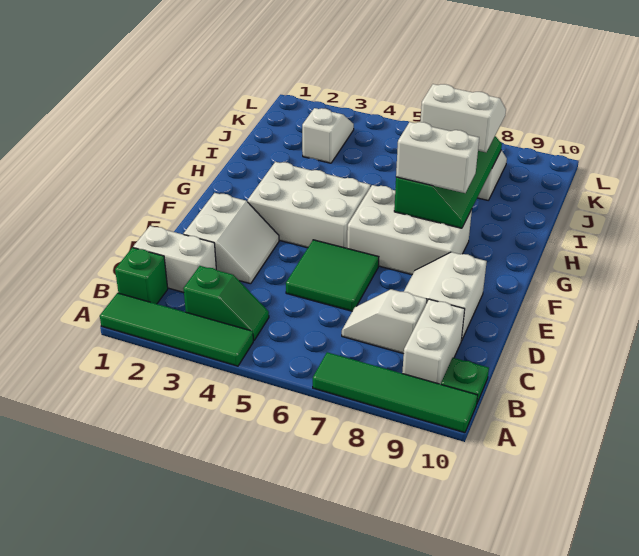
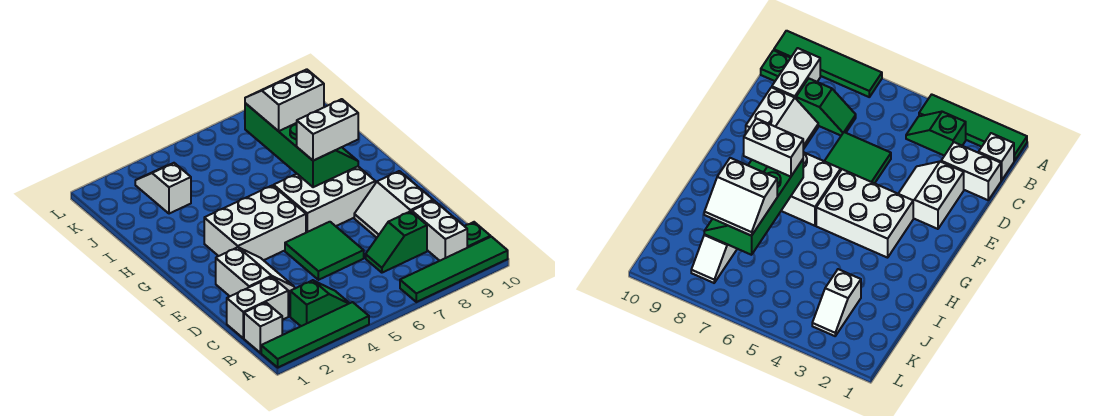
green 1x1 brick [115,248,168,304] -> white 1x1 brick [244,303,282,353]
white 1x2 slope [342,289,427,354] -> green 1x2 slope [366,211,427,273]

